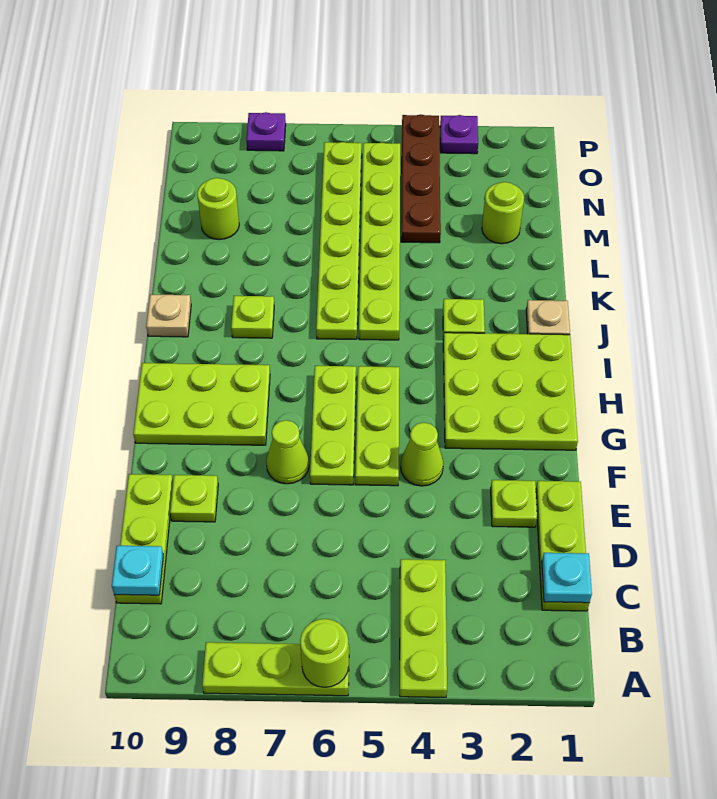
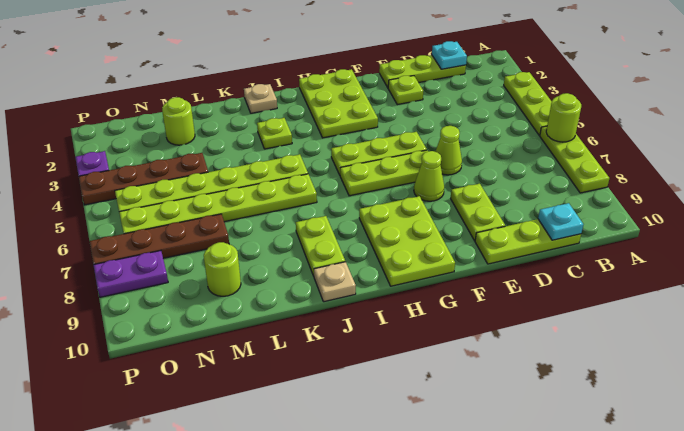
lime 1x3 plate [400,559,447,697] -> lime 1x3 plate turned to [504,72,552,135]
lime 1x1 plate [170,475,218,522] -> lime 1x2 plate [451,184,505,241]
lime 1x1 cone [401,422,443,486] -> lime 1x1 cone moved to [435,126,462,175]
lime 3x3 plate [443,333,578,450] -> lime 2x3 plate [299,69,378,138]
lime 1x1 plate [231,296,274,338] -> lime 1x2 plate [296,216,345,276]
none -> brown 1x4 plate [90,214,229,265]
purple 1x1 plate [246,112,286,151] -> purple 1x2 plate [94,251,168,297]

